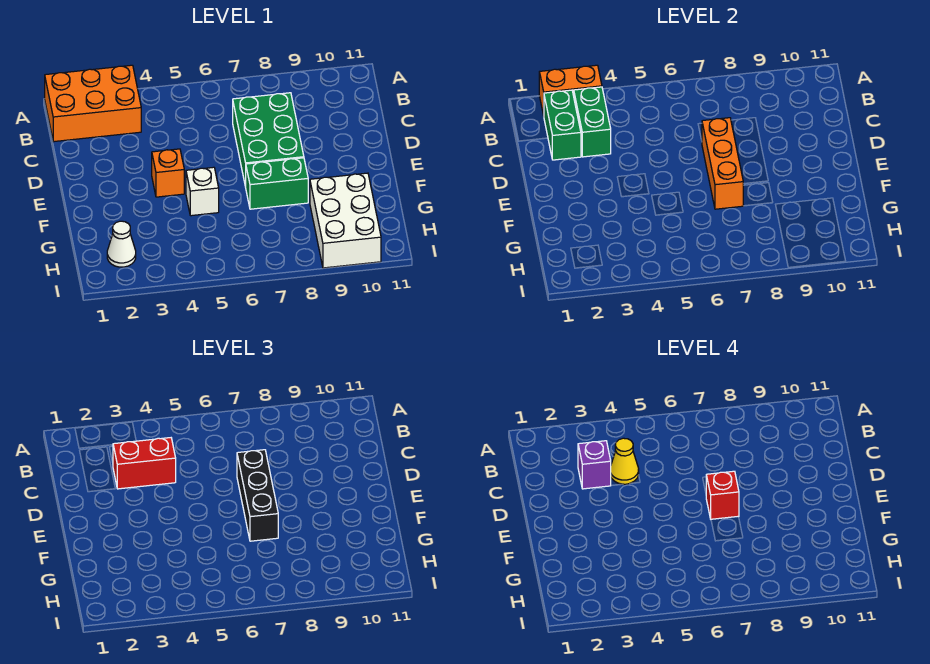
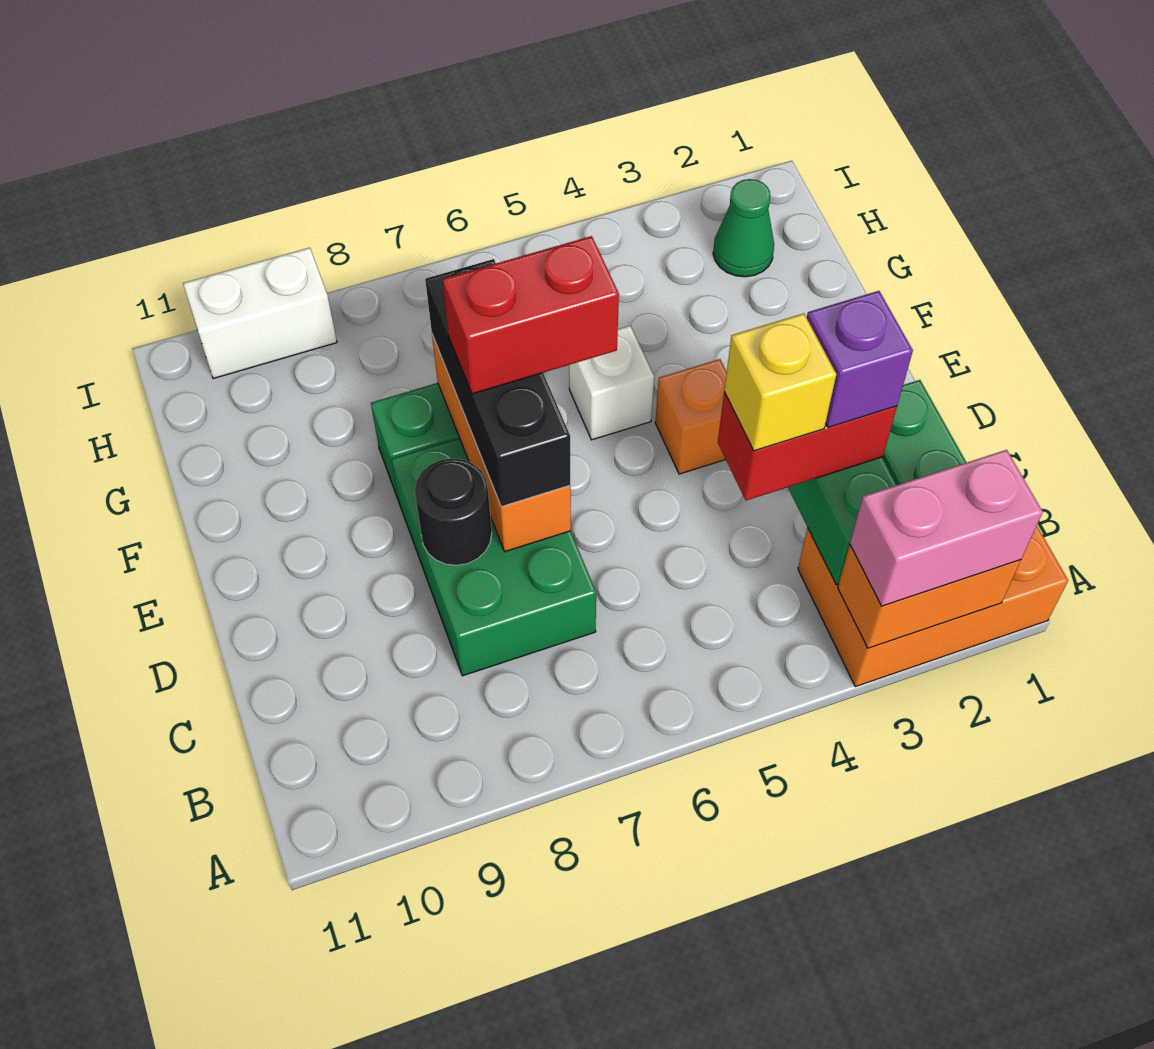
none -> pink 1x2 brick [850,450,1043,606]
yellow 1x1 cone [611,438,639,484] -> yellow 1x1 brick [724,313,836,451]
none -> black 1x1 round brick [415,458,492,565]
red 1x1 brick [706,471,739,519] -> red 1x2 brick [443,236,619,394]
white 2x3 brick [310,173,381,268] -> white 1x2 brick [183,248,337,379]
white 1x1 cone [107,221,136,267] -> green 1x1 cone [713,179,774,277]

